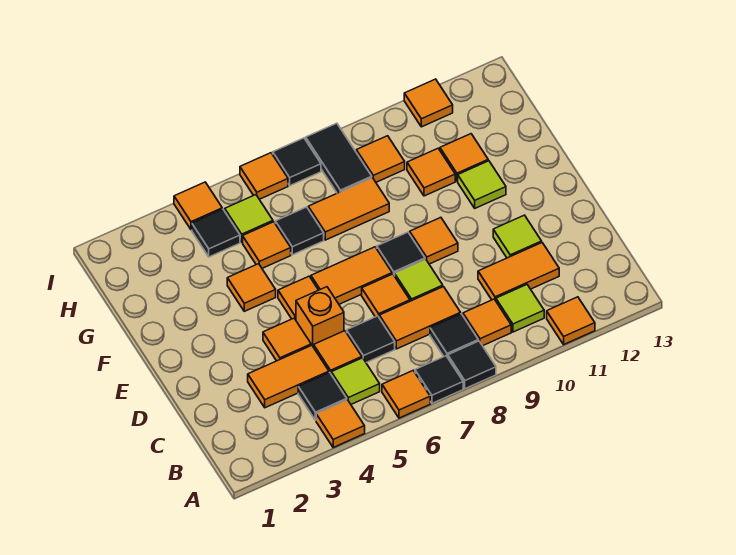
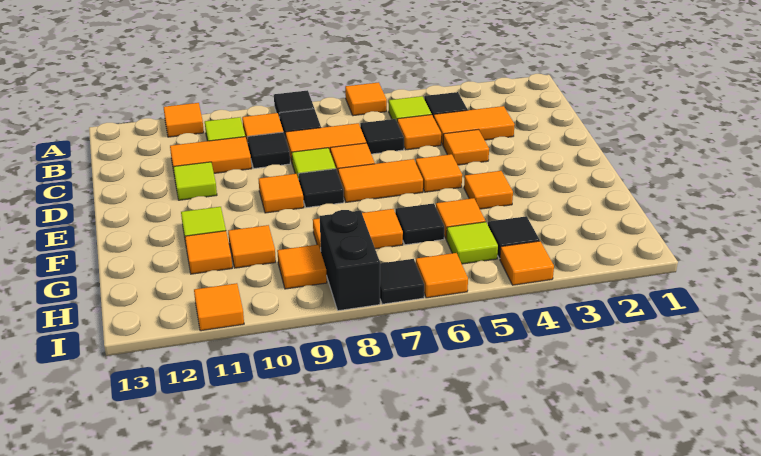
orange 1x1 tile [316,400,365,447] -> none
black 1x1 tile [415,356,463,403] -> black 1x1 tile moved to [247,132,290,168]
orange 1x1 brick [296,287,344,347] -> none
black 1x2 tile [306,123,372,193] -> black 1x2 brick [320,210,380,311]

